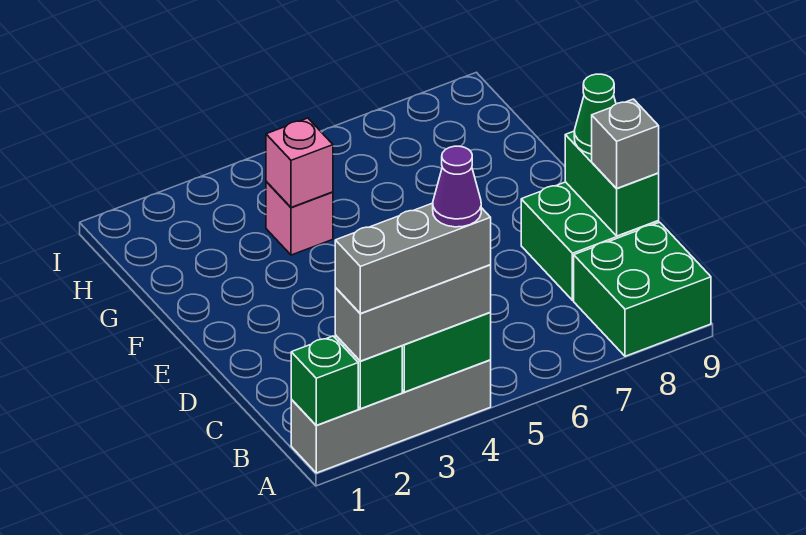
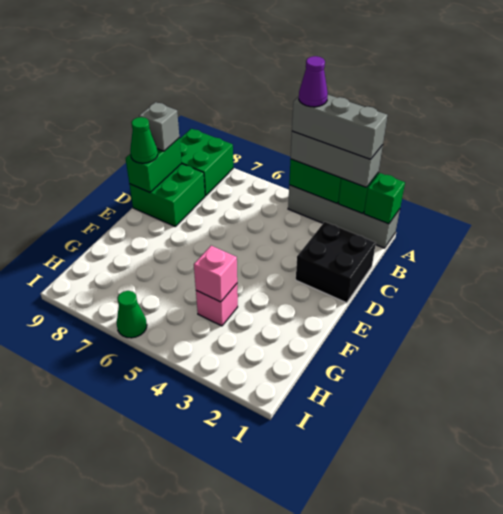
none -> black 2x2 brick [296,222,376,303]
none -> green 1x1 cone [117,291,147,338]

